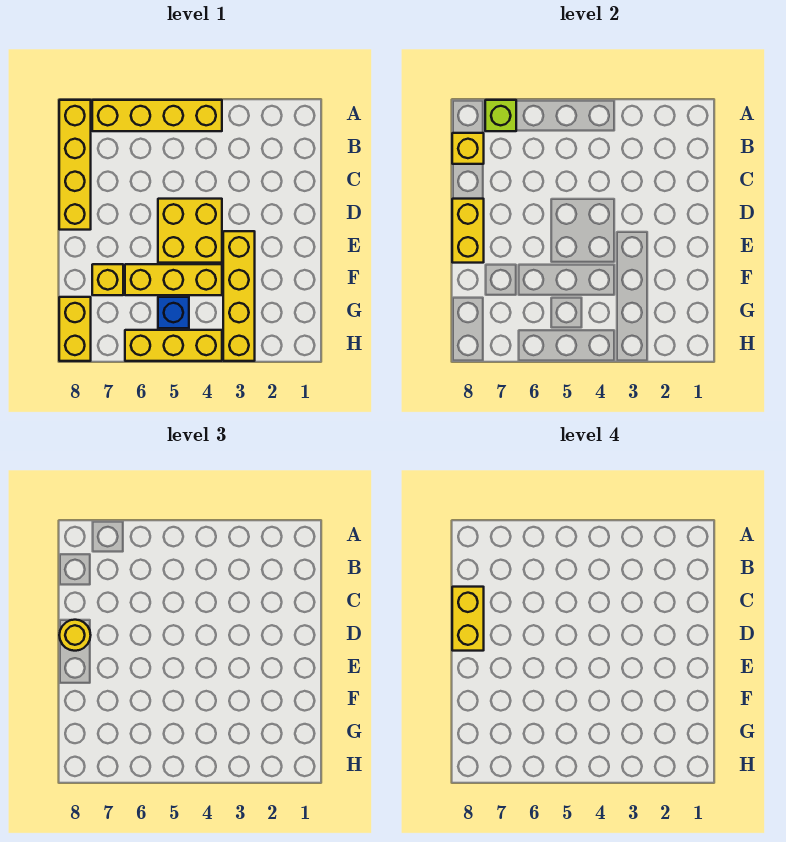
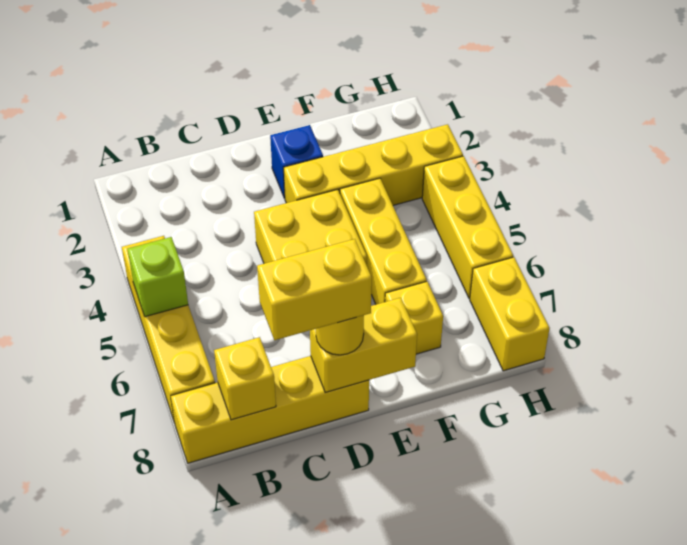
lime 1x1 brick [485,100,516,131] -> lime 1x1 brick moved to [128,237,188,317]
blue 1x1 brick [158,297,189,328] -> blue 1x1 brick moved to [270,125,323,198]
yellow 1x2 brick [59,297,91,361] -> yellow 1x2 brick turned to [470,257,550,371]

